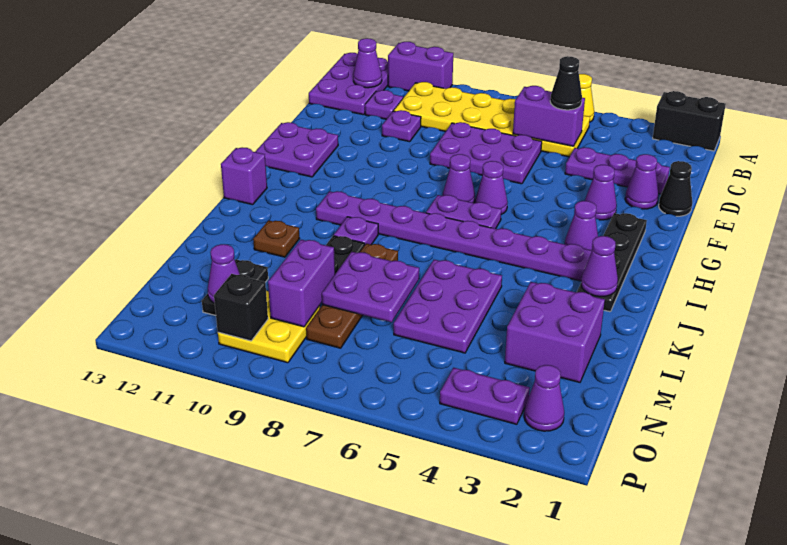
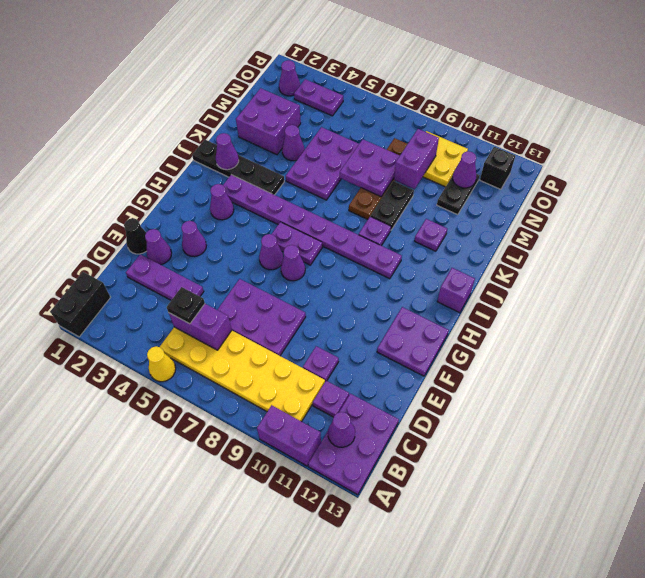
black 1x2 brick [653,91,726,151] -> black 1x2 brick turned to [50,272,111,337]
black 1x1 cone [550,56,582,110] -> black 1x1 plate [167,287,205,324]
black 1x4 plate [577,213,647,312] -> black 1x4 plate turned to [192,139,284,195]
brown 1x1 plate [253,220,300,257] -> purple 1x1 plate [415,219,447,251]
none -> purple 1x1 cone [282,125,305,161]
black 1x1 brick [214,274,268,341] -> black 1x1 brick moved to [480,147,515,189]

